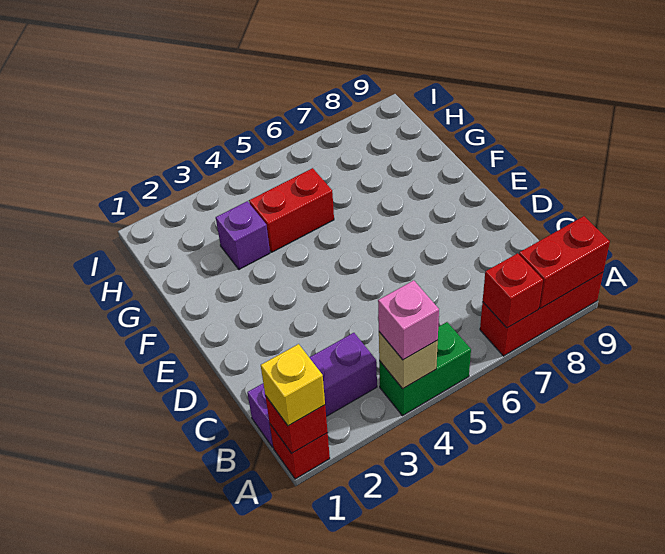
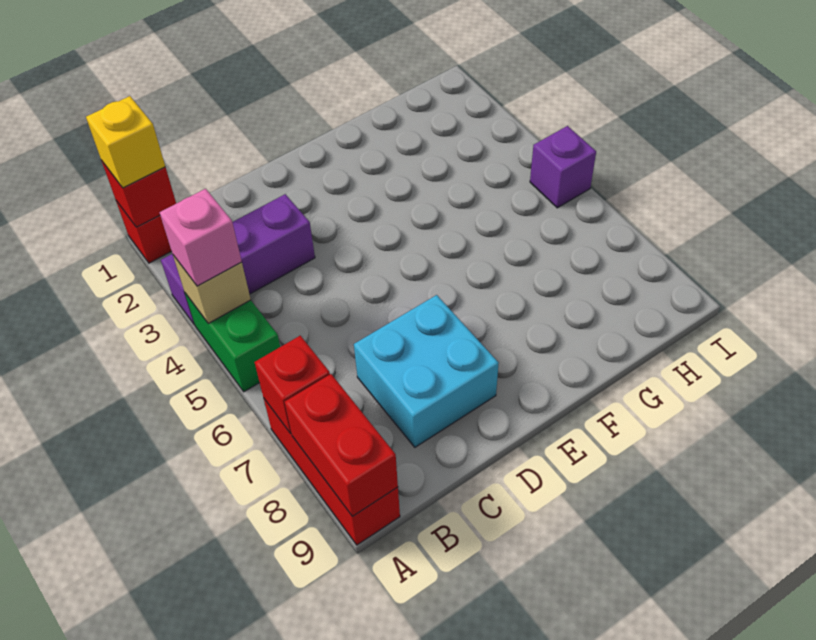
purple 1x3 brick [247,333,377,447] -> purple 1x3 brick turned to [161,194,315,325]
none -> cyan 2x2 brick [354,295,499,447]
purple 1x1 brick [216,201,270,269] -> purple 1x1 brick moved to [530,126,596,208]
red 1x2 brick [249,168,334,252] -> none

